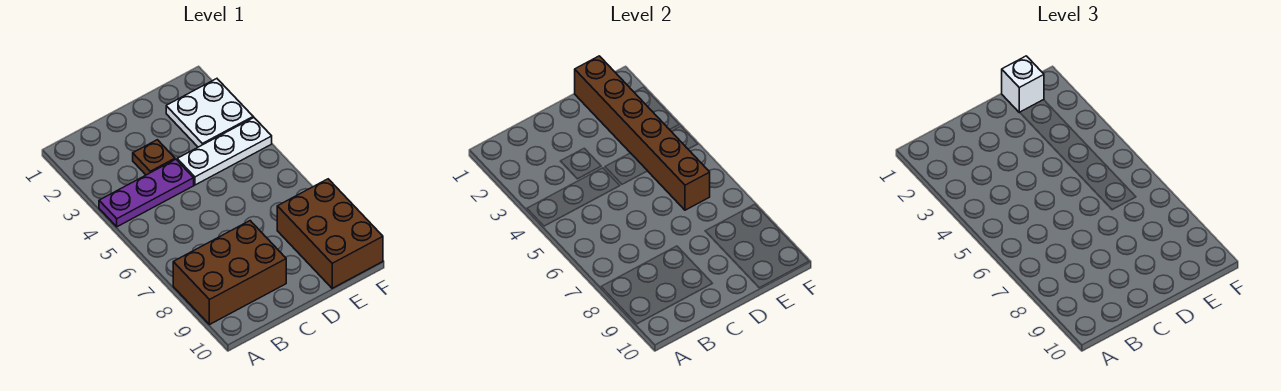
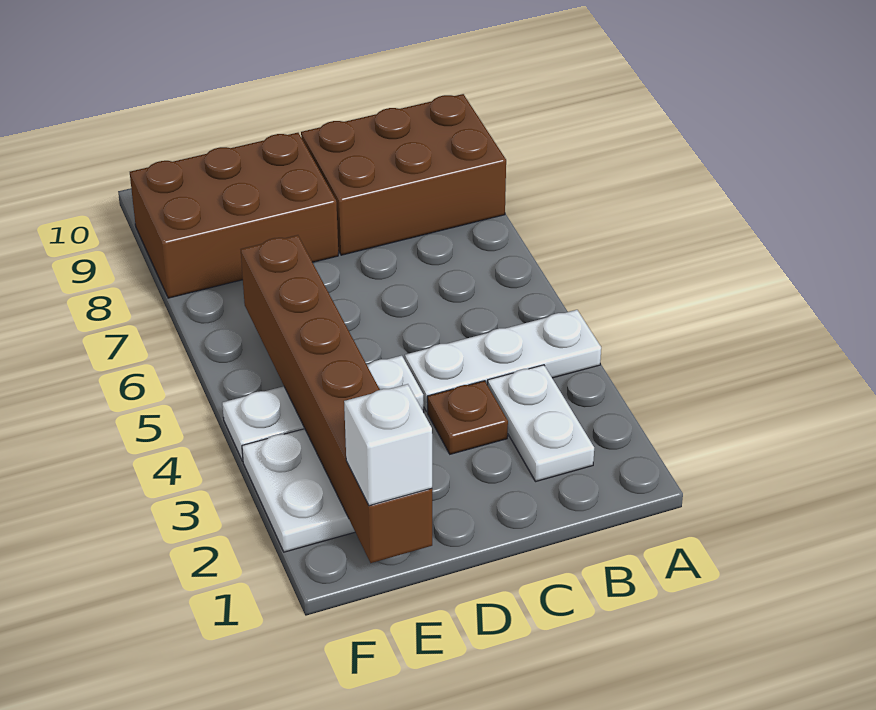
purple 1x3 plate [99,159,194,227] -> white 1x3 plate [405,310,601,412]
none -> white 1x2 plate [487,365,594,482]
brown 2x3 brick [277,179,383,288] -> brown 2x3 brick turned to [130,133,338,298]

